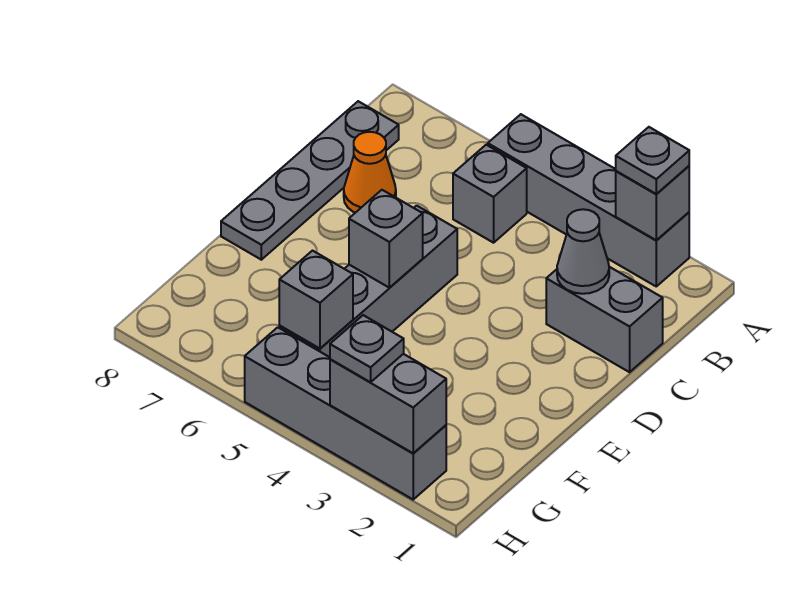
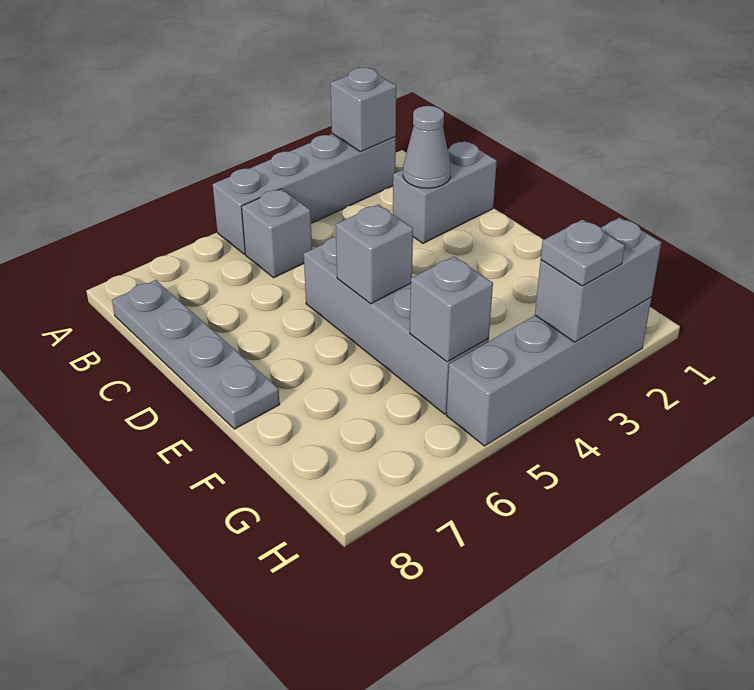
grey 1x1 plate [616,127,689,194] -> none
orange 1x1 cone [344,132,396,213] -> none

